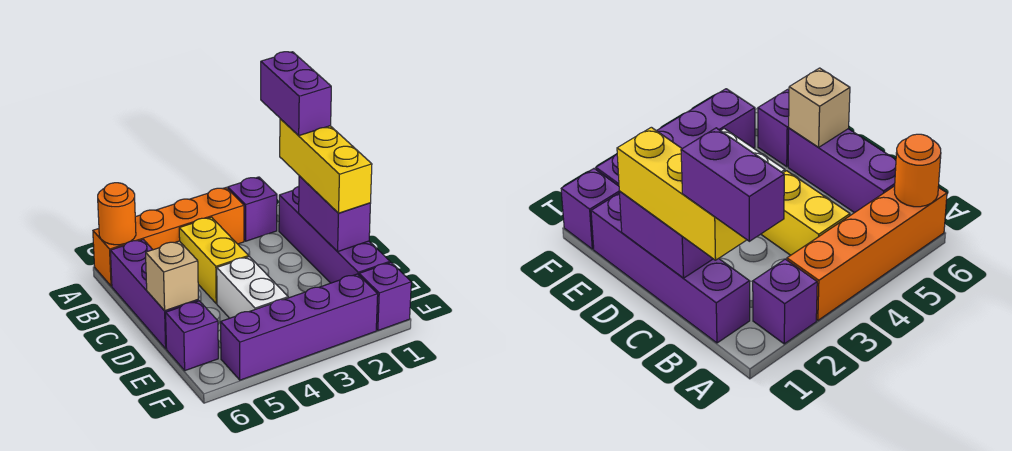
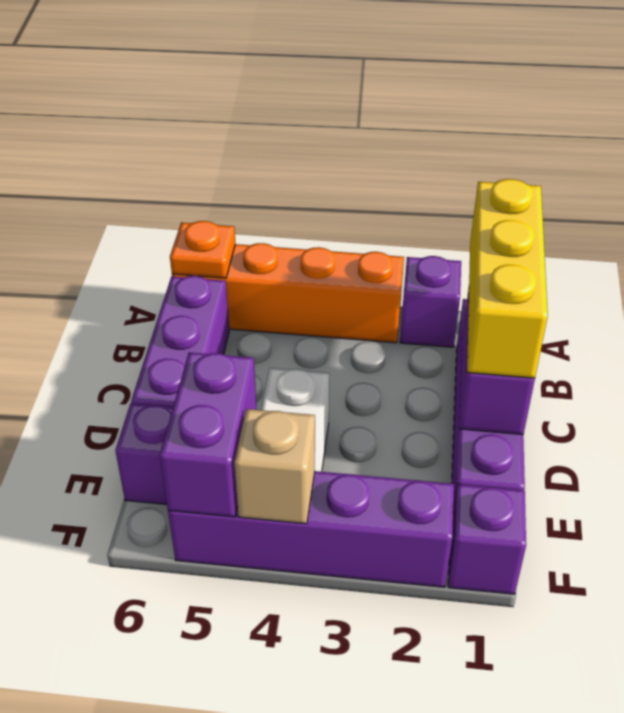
purple 1x2 brick [261,52,331,136] -> purple 1x2 brick moved to [160,352,257,517]
orange 1x1 round brick [98,183,136,245] -> orange 1x1 plate [170,221,235,278]
yellow 1x2 brick [179,217,248,304] -> none
tan 1x1 brick [146,241,198,311] -> tan 1x1 brick moved to [234,409,315,524]

